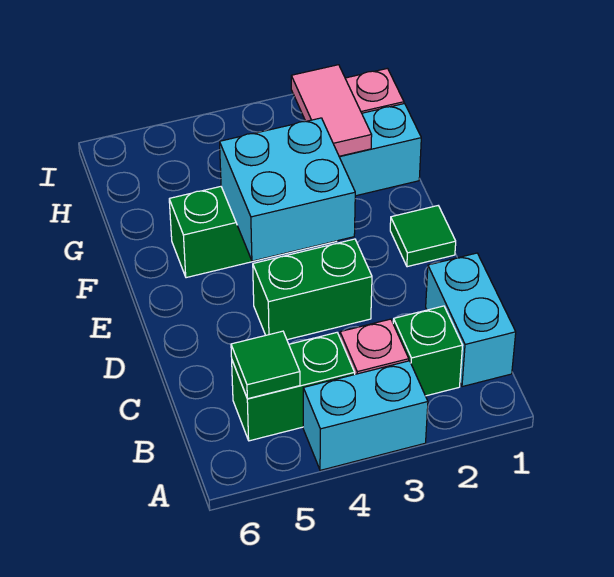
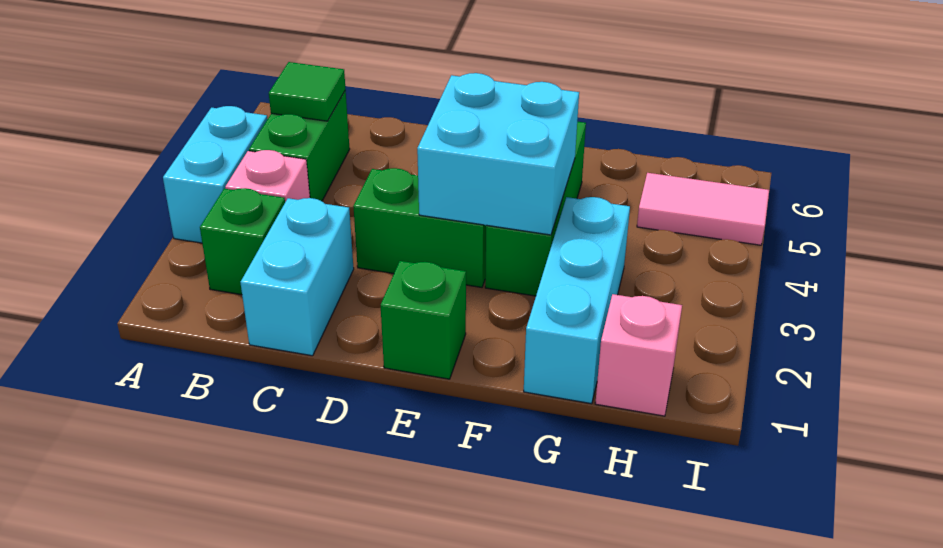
cyan 1x2 brick [426,253,516,387] -> cyan 1x2 brick turned to [240,198,354,356]
green 1x2 brick [253,239,372,340] -> green 1x2 brick turned to [353,168,486,287]
green 1x1 tile [390,206,456,267] -> green 1x1 brick [381,261,466,379]
pink 1x2 tile [291,65,372,156] -> pink 1x2 tile moved to [637,173,769,245]

